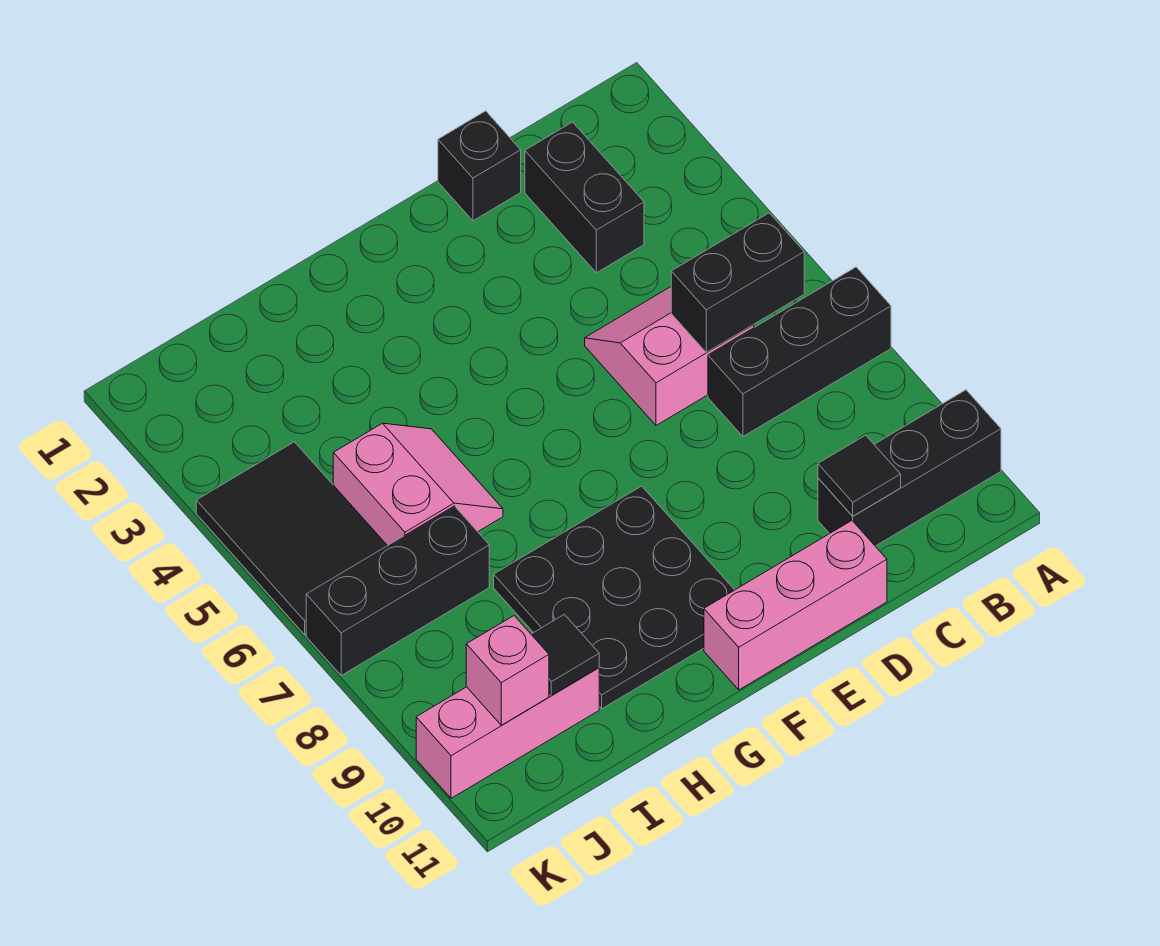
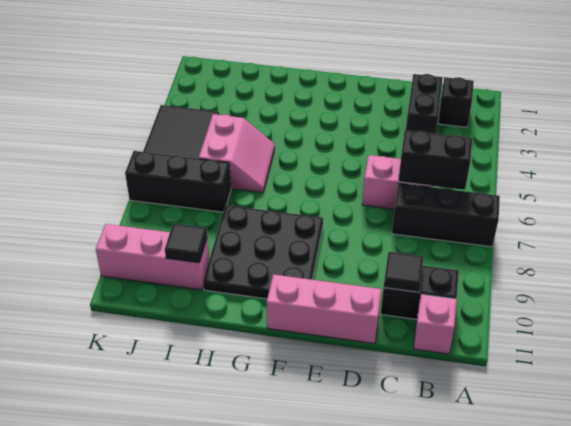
black 1x3 brick [818,390,1001,546] -> black 1x2 brick [381,266,459,319]
black 1x1 brick [438,111,521,221] -> black 1x1 brick moved to [438,77,474,127]
pink 1x1 brick [466,616,549,725] -> pink 1x1 brick moved to [414,294,457,354]

